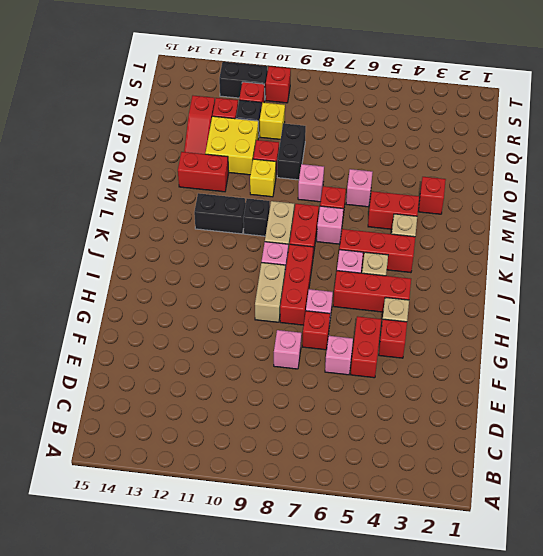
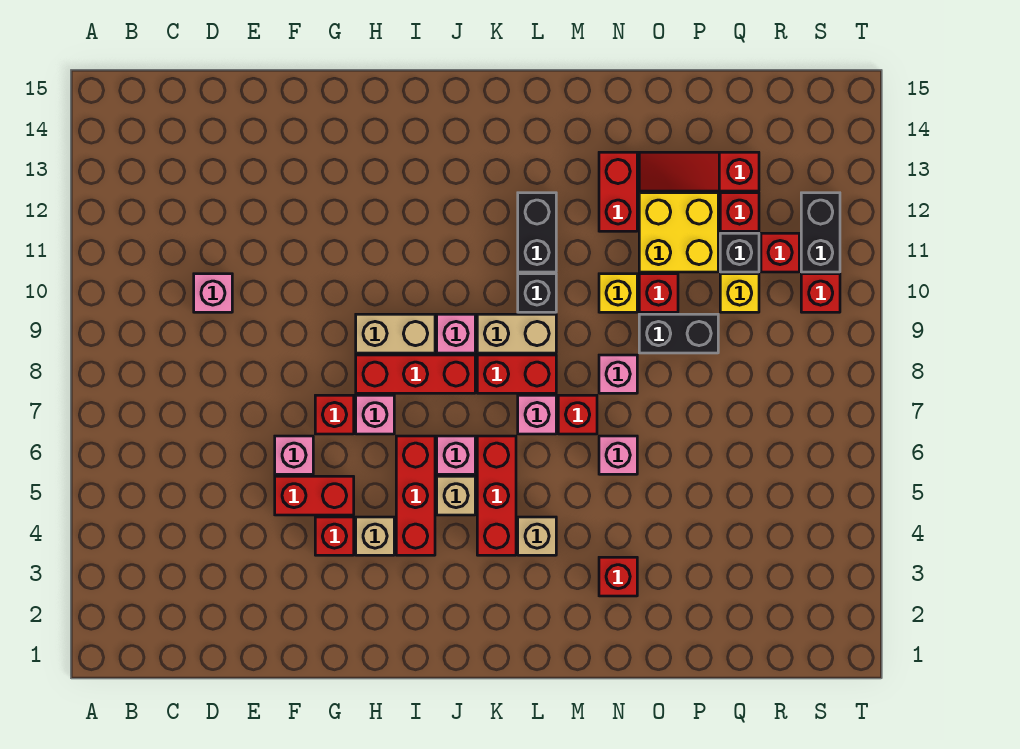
pink 1x1 brick [274,330,301,369] -> pink 1x1 brick moved to [194,274,232,312]
red 1x2 brick [368,191,419,229] -> none

